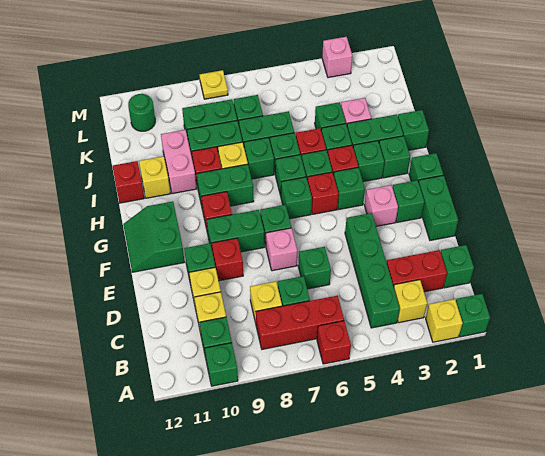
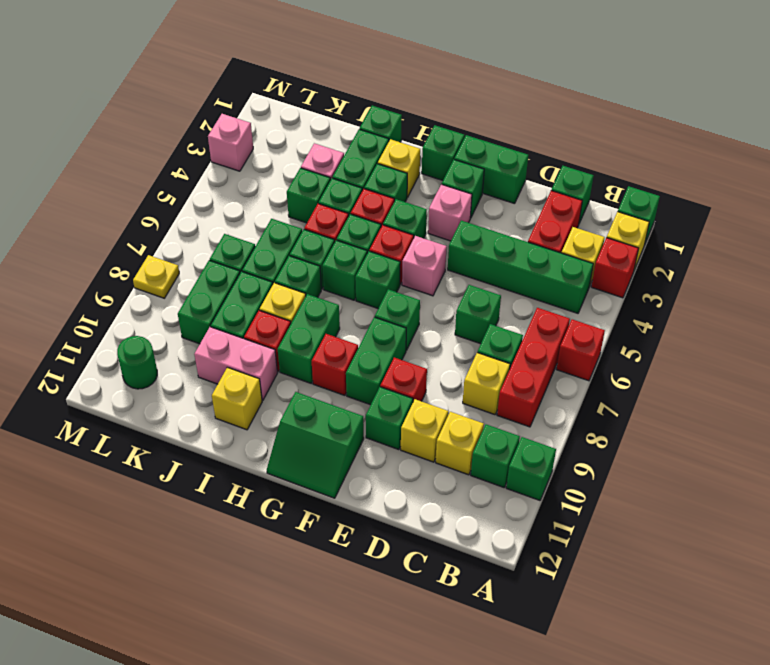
pink 1x1 brick [266,228,297,271] -> pink 1x1 brick moved to [402,236,447,296]
green 1x1 brick [379,136,410,178] -> yellow 1x1 brick [378,139,420,198]
red 1x1 brick [112,161,144,203] -> red 1x1 brick moved to [591,238,639,298]

